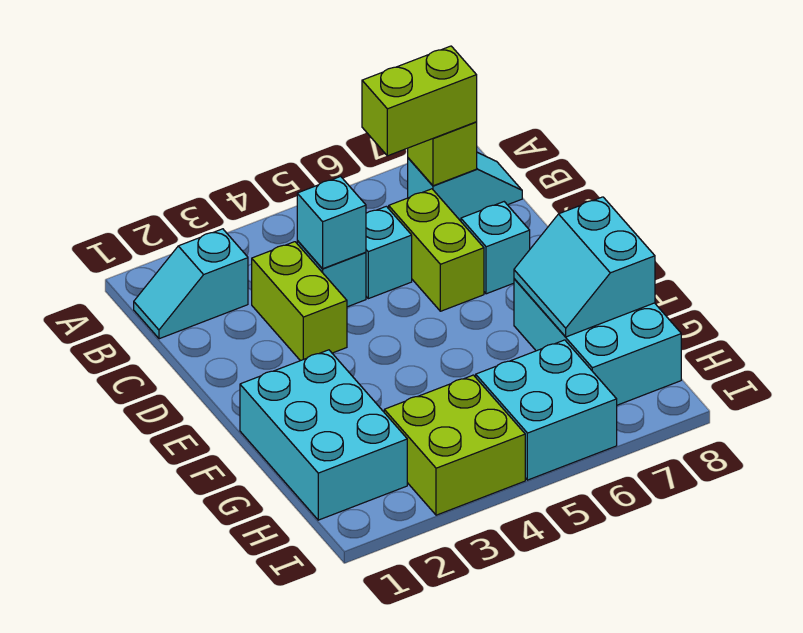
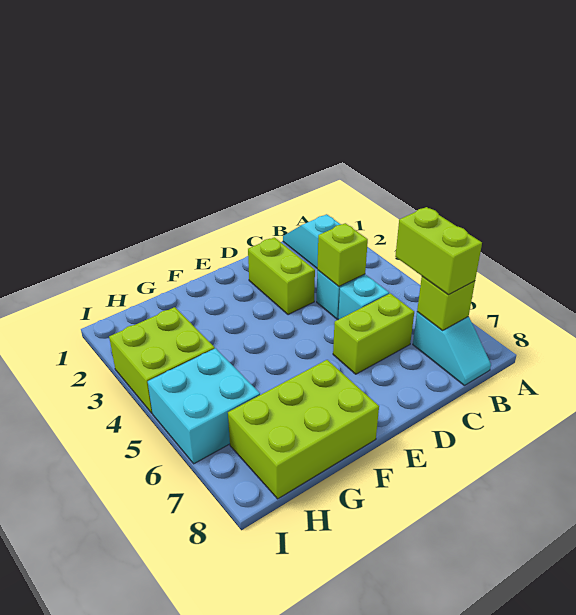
lime 1x2 brick [252,242,347,361] -> lime 1x2 brick turned to [248,237,315,315]
cyan 1x1 brick [297,176,366,269] -> lime 1x1 brick [317,223,368,286]
cyan 1x1 brick [461,202,530,294] -> none
cyan 2x3 brick [240,350,407,520] -> none
cyan 2x3 brick [514,279,681,405] -> lime 2x3 brick [228,360,379,499]
cyan 2x2 slope [514,197,655,337] -> none

